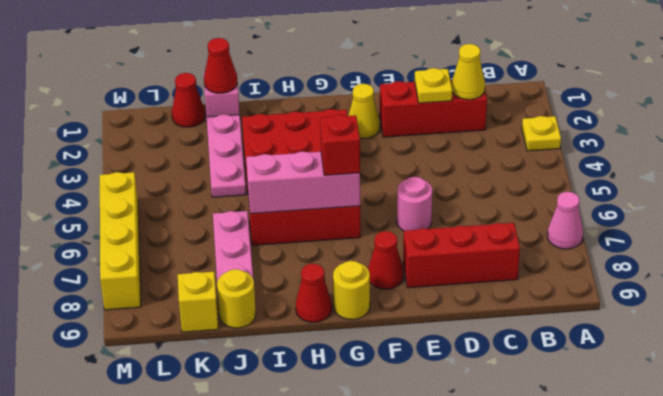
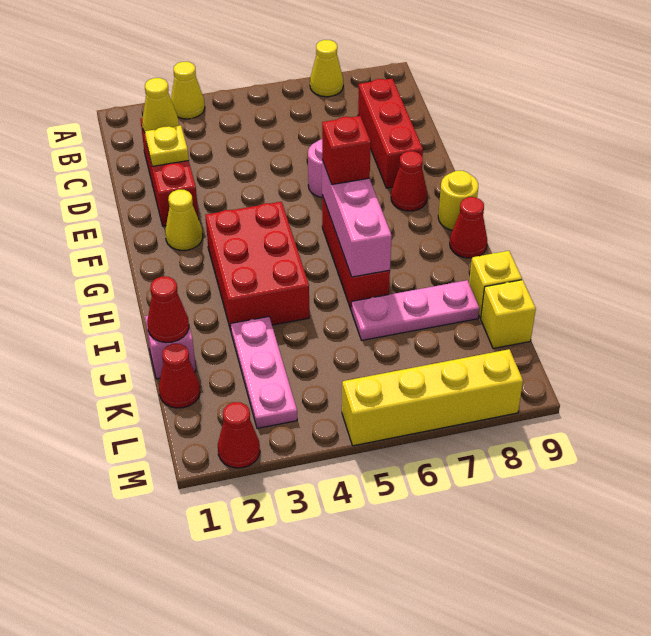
yellow 1x1 plate [522,116,561,151] -> yellow 1x1 cone [171,62,205,119]
pink 1x1 cone [548,192,583,249] -> yellow 1x1 cone [310,40,343,97]
pink 1x3 plate [207,114,246,197] -> pink 1x3 plate turned to [231,317,297,428]
yellow 1x1 round brick [217,269,256,328] -> yellow 1x1 brick [469,251,522,318]
none -> red 1x1 cone [218,402,260,468]

